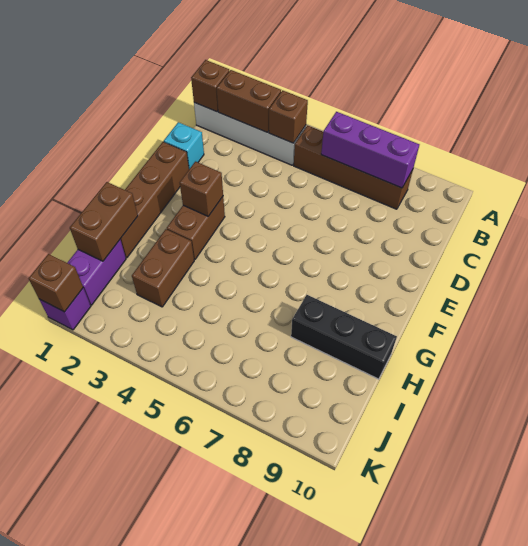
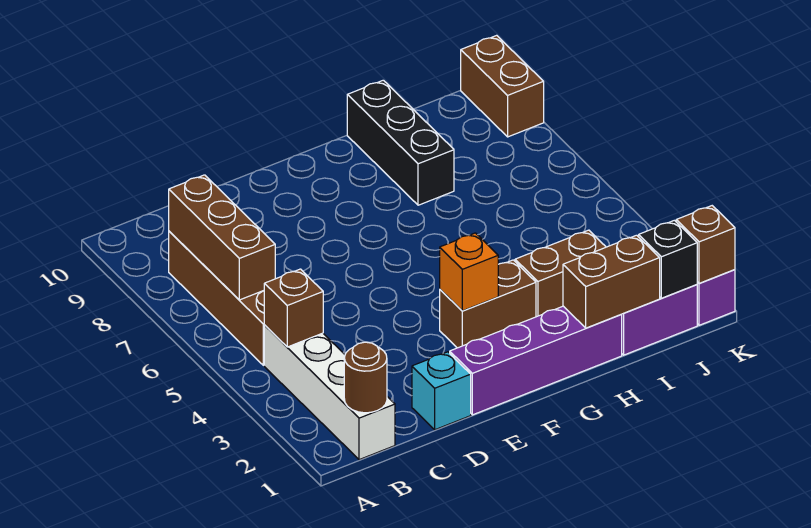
brown 1x1 brick [191,60,229,112] -> brown 1x1 round brick [344,342,387,413]
brown 1x2 brick [217,70,281,132] -> brown 1x2 brick moved to [461,35,544,137]
purple 1x3 brick [321,112,419,188] -> brown 1x3 brick [169,175,275,300]
brown 1x4 brick [121,142,189,258] -> purple 1x4 brick [450,306,622,415]
brown 1x1 brick [180,162,223,216] -> orange 1x1 brick [440,233,498,311]
none -> black 1x1 brick [639,220,697,298]

